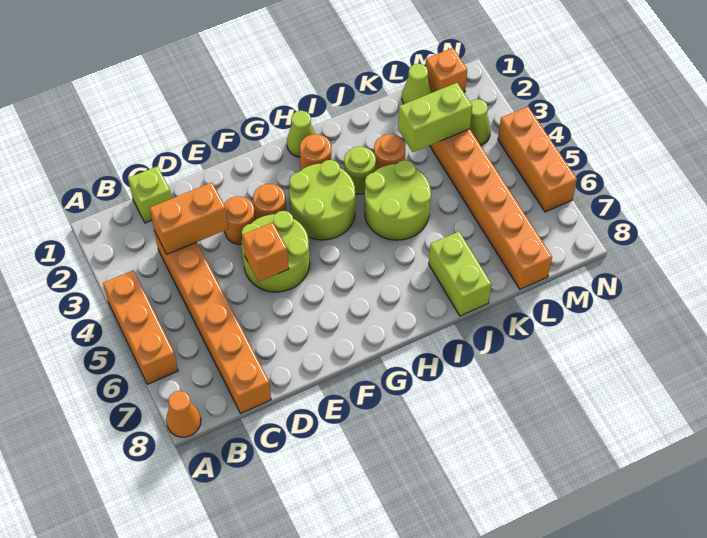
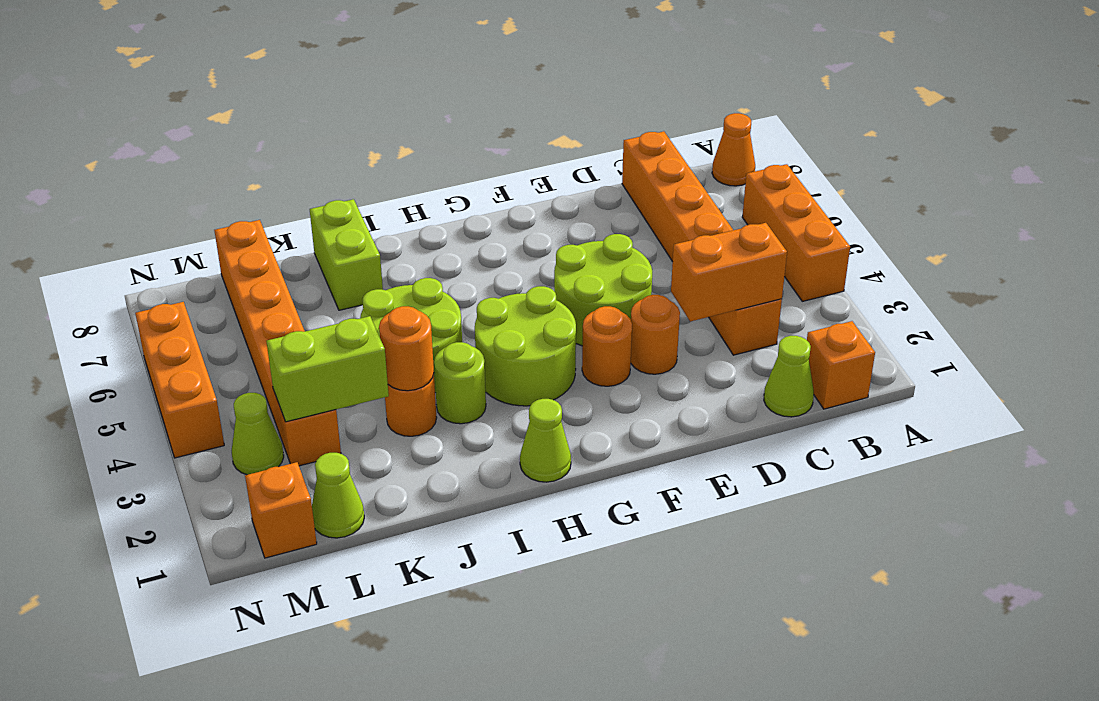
lime 1x1 brick [128,166,172,223] -> lime 1x1 cone [764,336,814,417]
orange 1x1 brick [242,222,289,282] -> orange 1x1 brick moved to [807,321,875,409]
orange 1x1 round brick [300,134,332,170] -> orange 1x1 round brick moved to [379,306,434,391]

